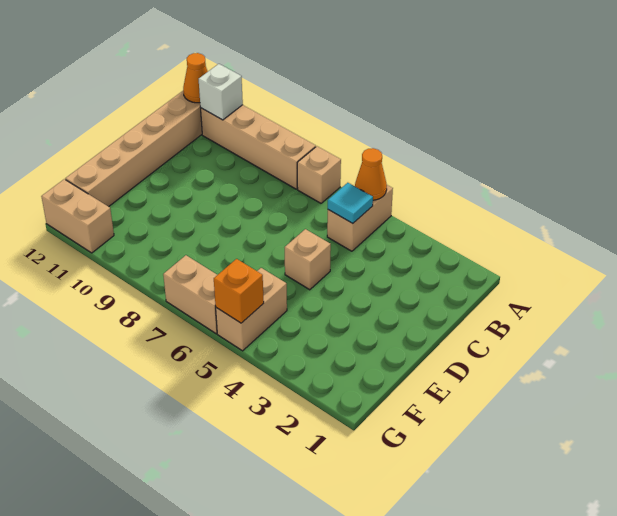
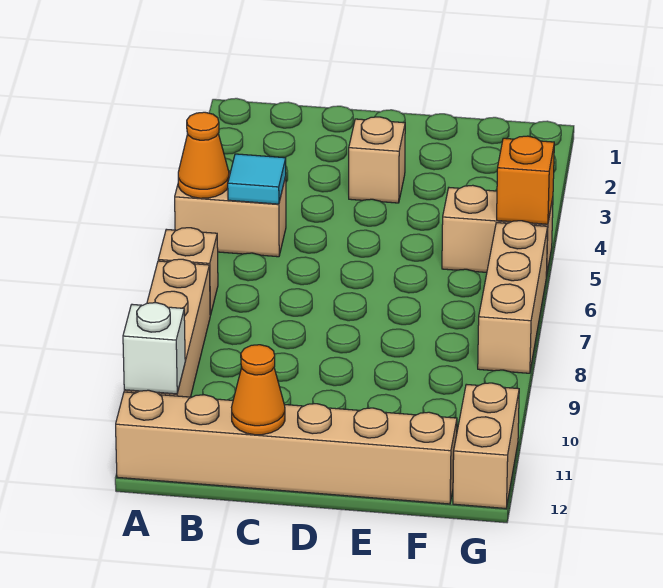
orange 1x1 cone [183,53,208,103] -> orange 1x1 cone moved to [232,345,285,435]
tan 1x1 brick [285,229,331,290] -> tan 1x1 brick moved to [349,117,405,203]
tan 1x2 brick [163,255,217,334] -> tan 1x3 brick [478,221,548,373]

